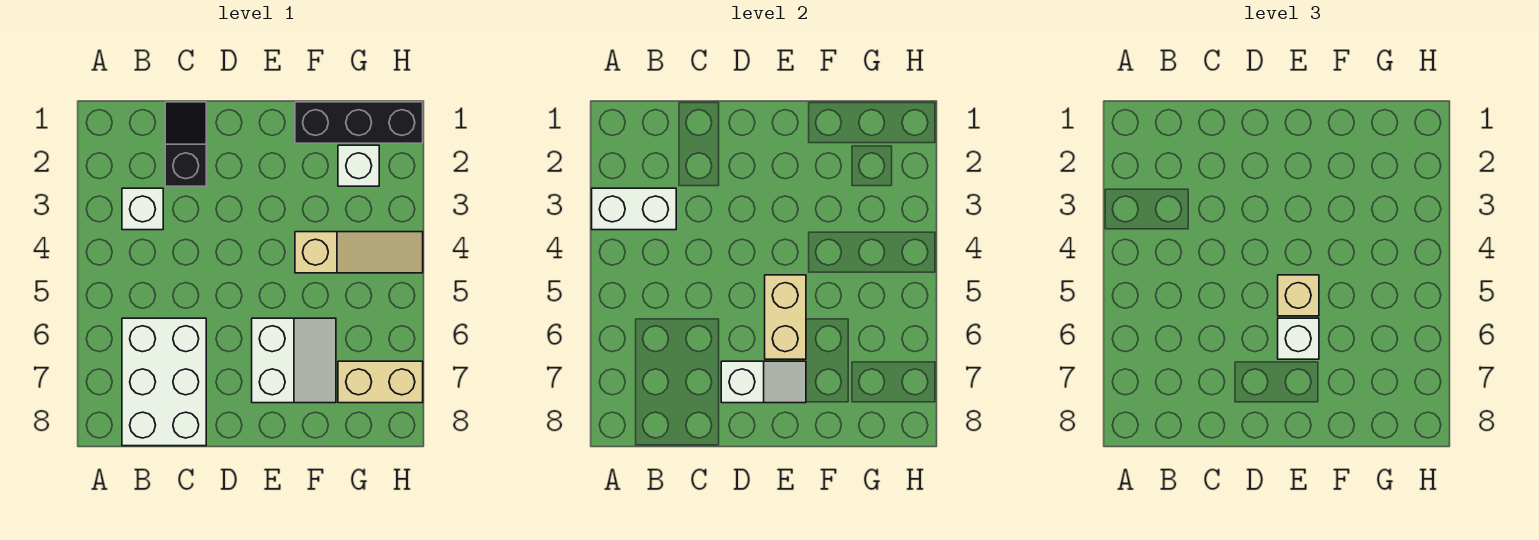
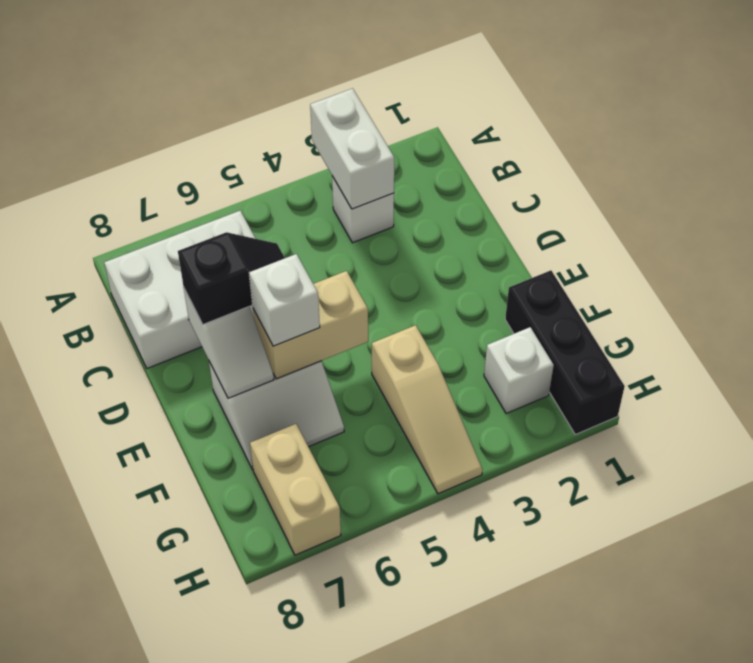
black 1x2 slope [165,102,206,186] -> black 1x2 slope moved to [178,232,285,324]
tan 1x1 brick [1278,275,1319,316] -> none

